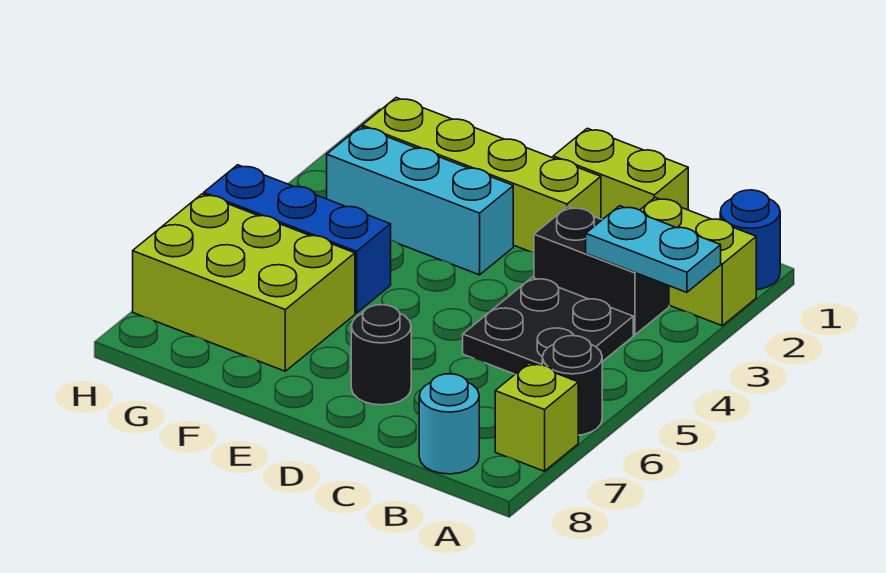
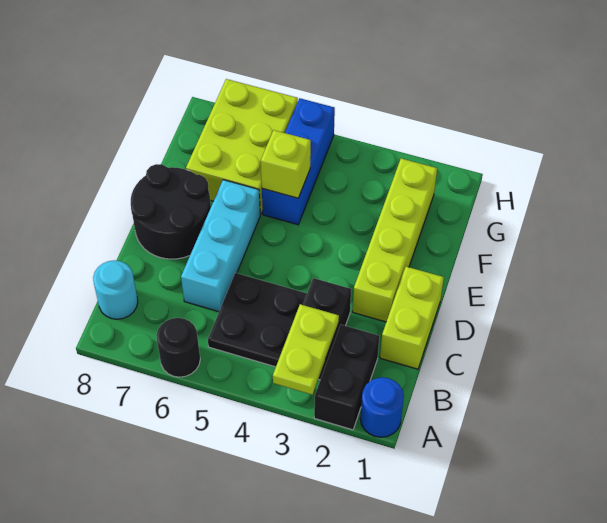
lime 1x2 brick [640,197,756,326] -> black 1x2 brick [314,325,379,430]
cyan 1x2 plate [586,206,721,292] -> lime 1x2 plate [273,304,339,395]
lime 1x1 brick [495,363,578,471] -> lime 1x1 brick moved to [261,130,311,198]
black 1x1 round brick [351,305,411,405] -> black 2x2 round brick [131,164,211,259]
cyan 1x3 brick [327,127,513,275] -> cyan 1x3 brick moved to [181,180,260,312]

